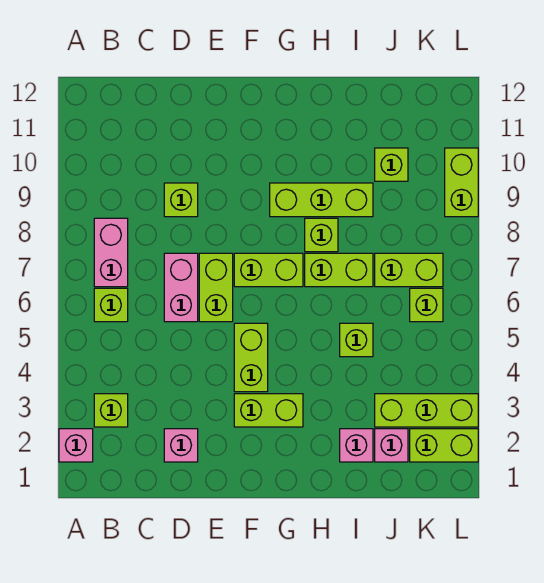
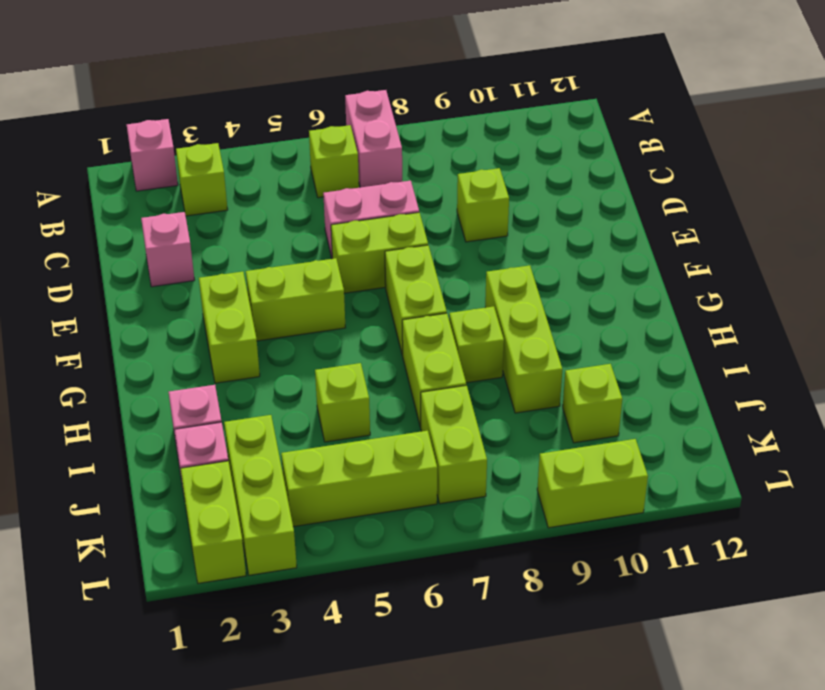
pink 1x2 brick [94,218,128,287] -> pink 1x2 brick turned to [345,90,402,188]
lime 1x1 brick [410,288,443,322] -> lime 1x3 brick [281,431,437,527]

